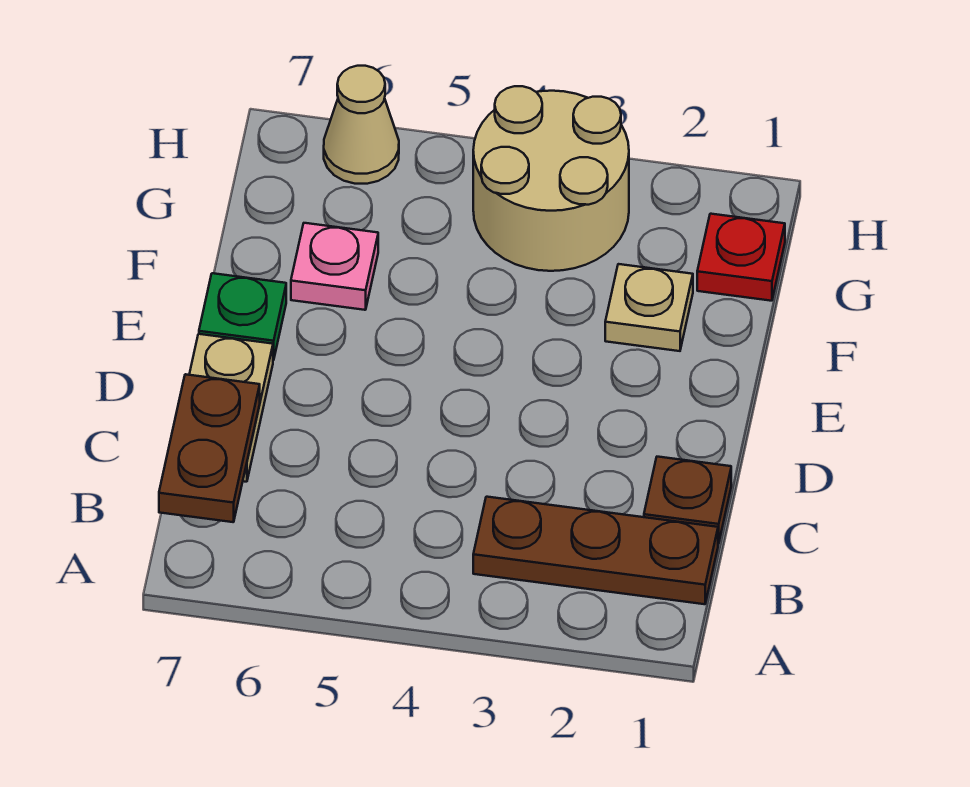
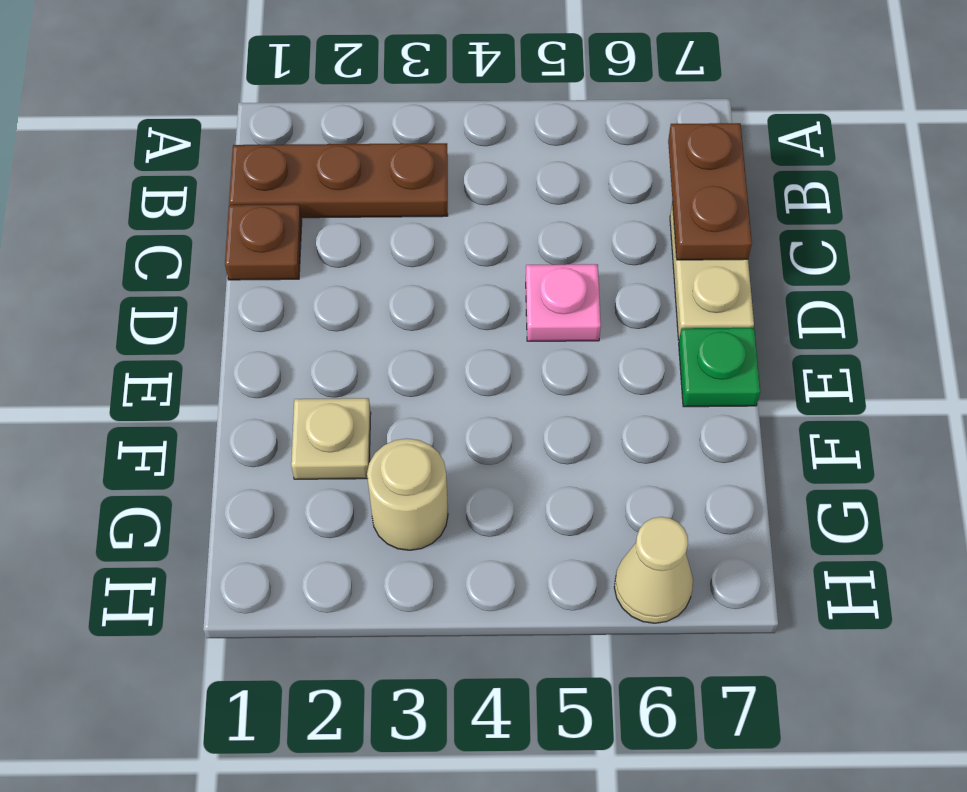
pink 1x1 plate [291,223,378,310] -> pink 1x1 plate moved to [526,264,601,341]
red 1x1 plate [697,214,785,301] -> none
tan 2x2 round brick [473,86,629,271] -> tan 1x1 round brick [367,439,448,550]

